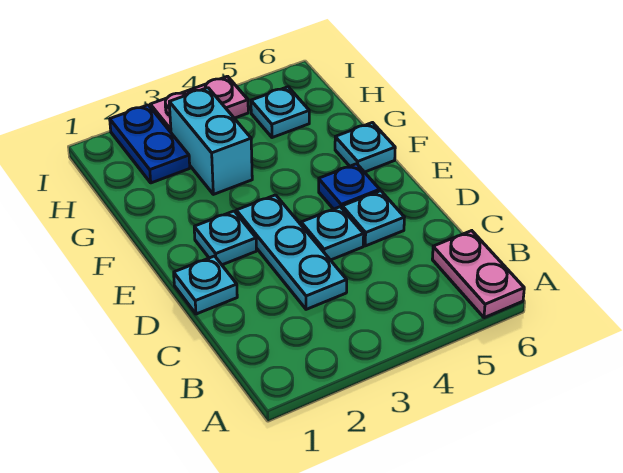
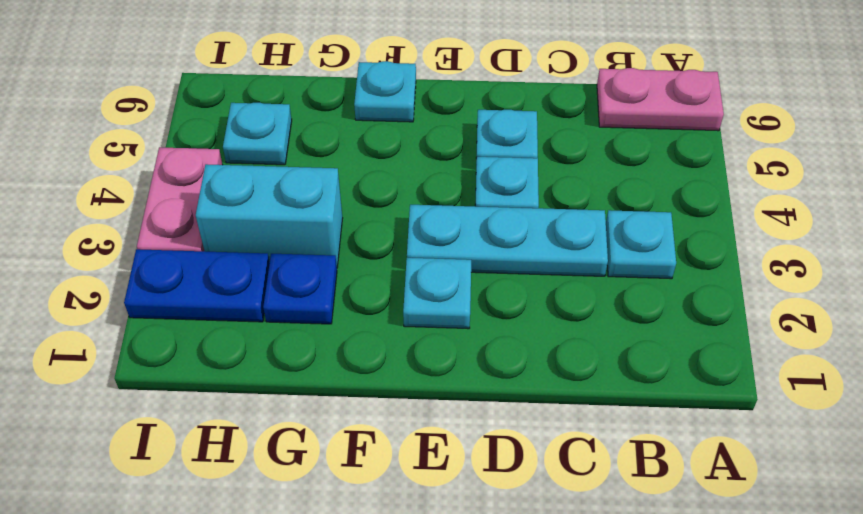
cyan 1x1 plate [174,256,237,314] -> cyan 1x1 plate moved to [606,210,676,279]
blue 1x1 plate [319,164,380,209] -> blue 1x1 plate moved to [263,254,337,324]

